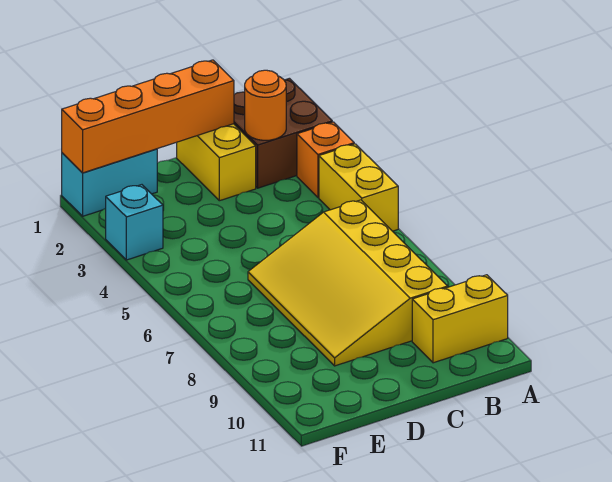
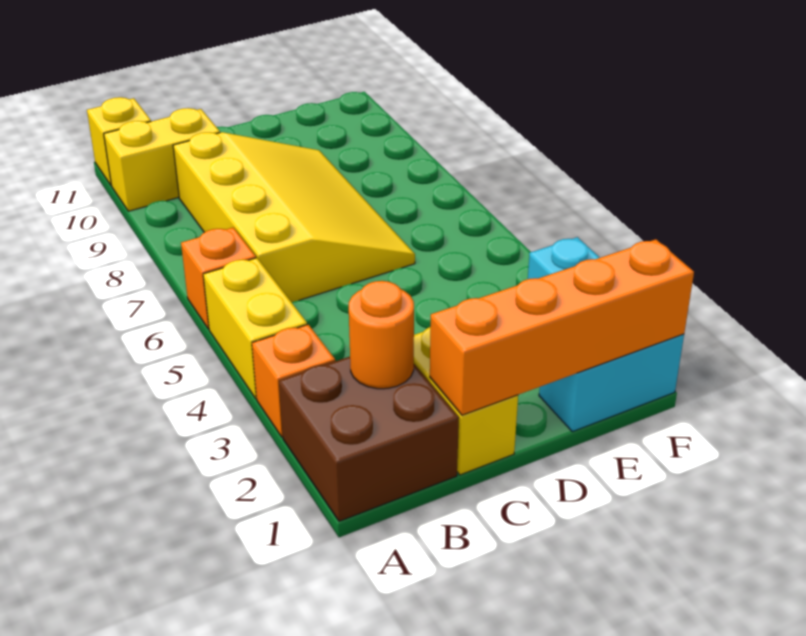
none -> orange 1x1 brick [181,227,256,329]
none -> yellow 1x1 brick [87,97,151,186]

